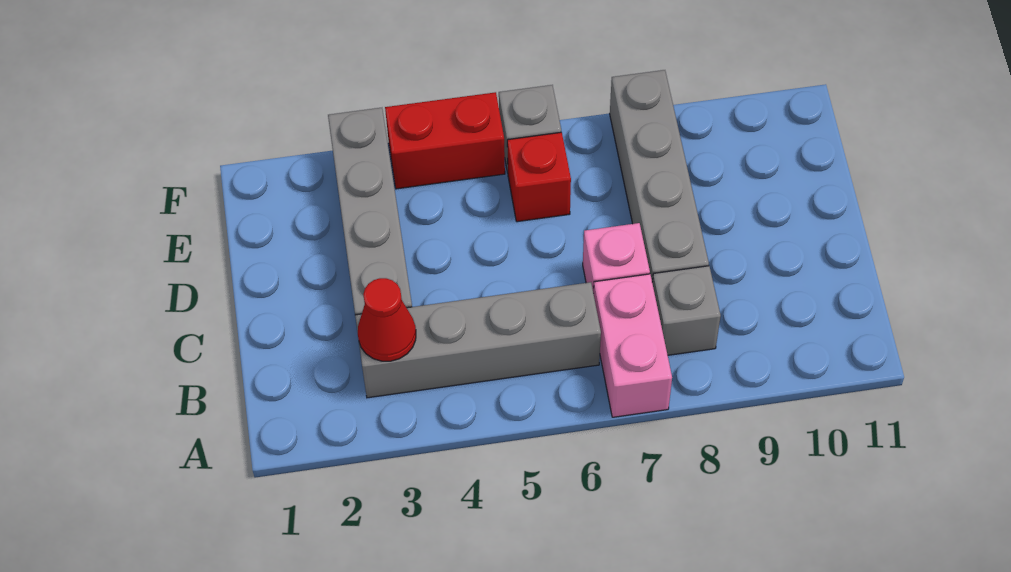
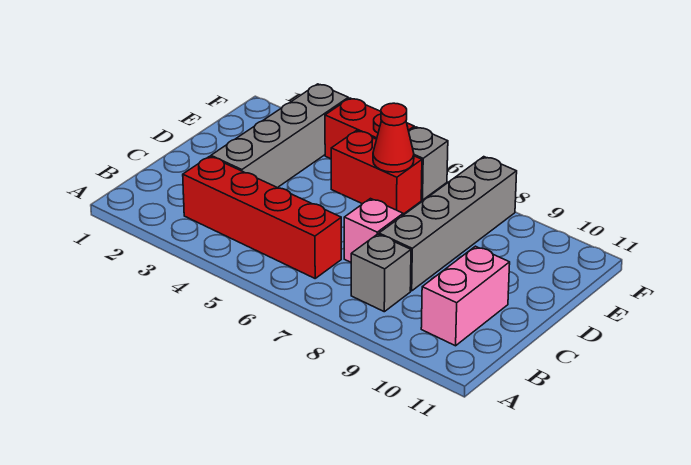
pink 1x2 brick [593,274,672,417] -> pink 1x2 brick moved to [421,246,510,346]
grey 1x4 brick [355,282,601,398] -> red 1x4 brick [183,156,341,278]
red 1x1 cone [358,278,416,361] -> red 1x1 cone moved to [373,103,414,172]
red 1x1 brick [507,132,571,222] -> red 1x2 brick [331,131,422,214]

